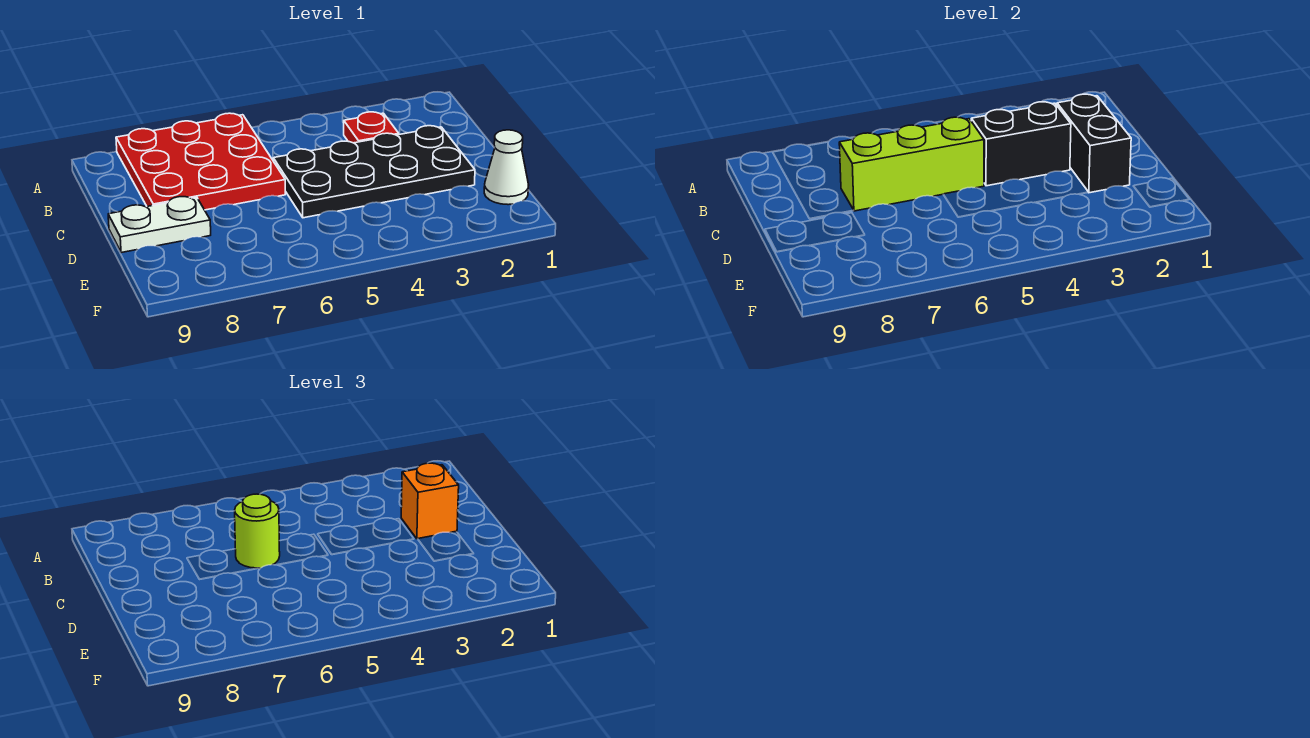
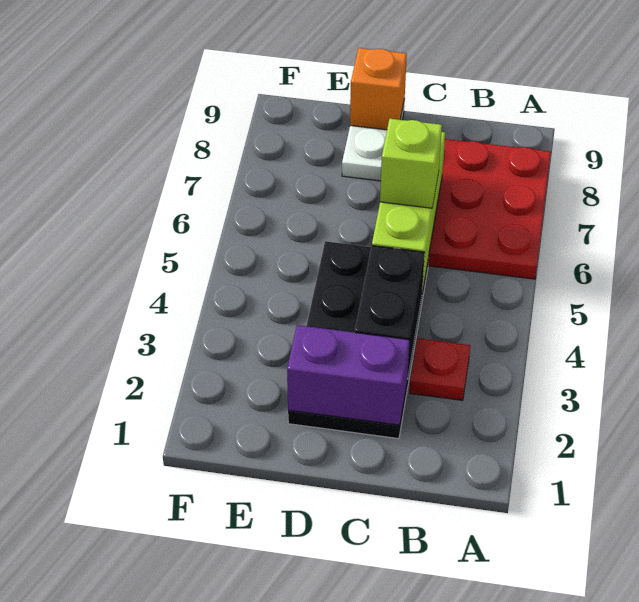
black 1x2 brick [1057,94,1131,193] -> purple 1x2 brick [287,325,410,425]
orange 1x1 brick [401,463,459,539] -> orange 1x1 brick moved to [350,48,407,130]
lime 1x1 round brick [235,494,280,568] -> lime 1x1 brick [380,119,442,208]
white 1x1 cone [484,130,529,205] -> none

